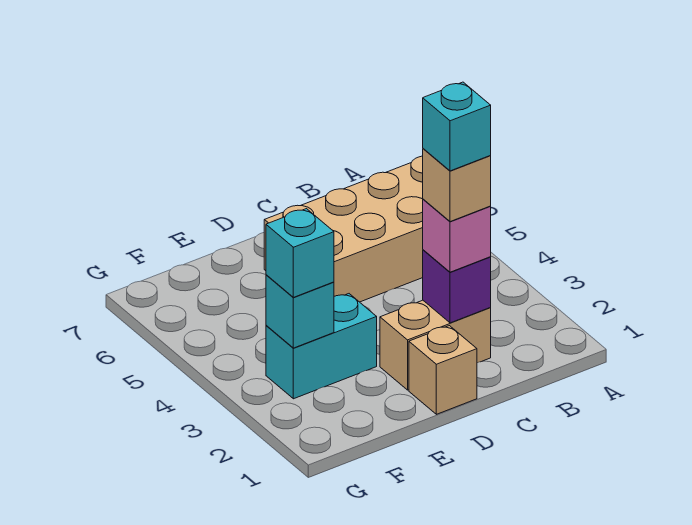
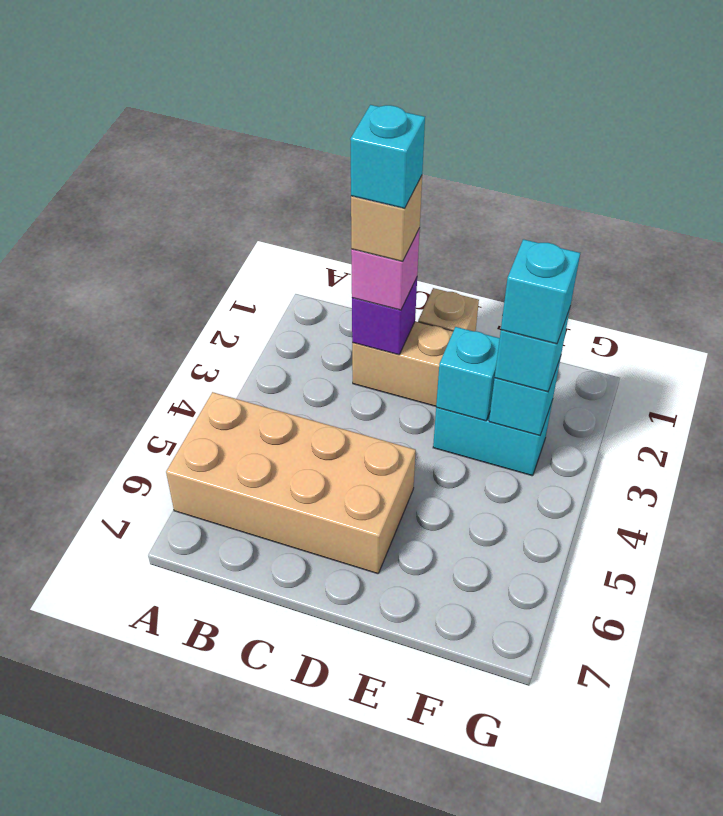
none -> cyan 1x1 brick [436,327,500,421]
none -> cyan 1x1 brick [501,239,580,344]

